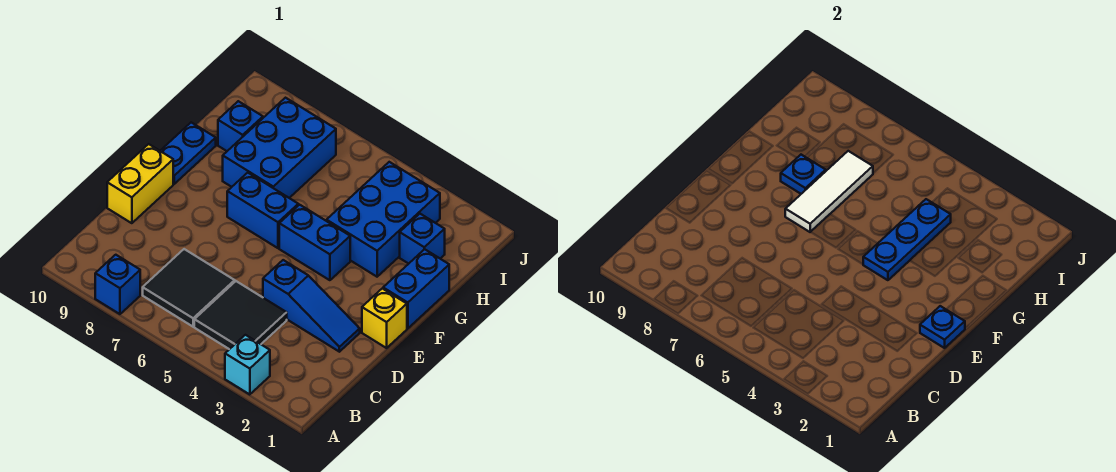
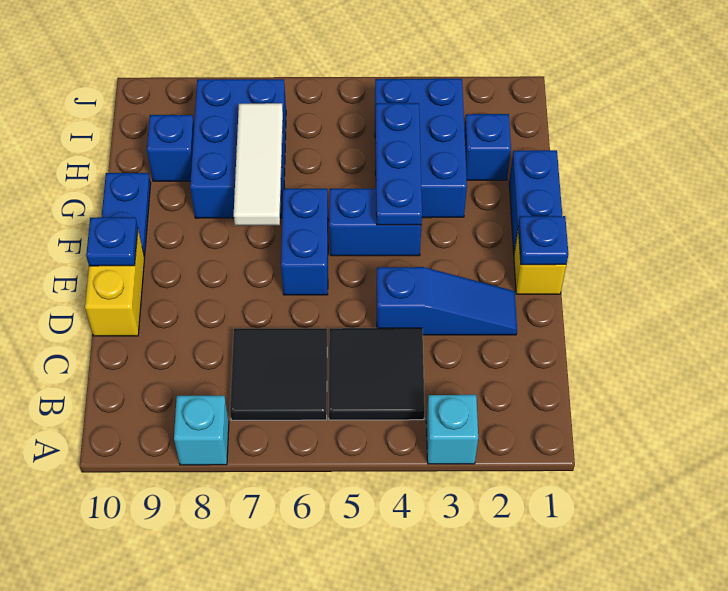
blue 1x1 brick [95,255,140,314] -> cyan 1x1 brick [174,396,229,465]
blue 1x2 brick [227,173,298,248] -> blue 1x2 brick turned to [281,189,329,295]
blue 1x1 plate [781,155,826,194] -> blue 1x1 plate moved to [86,217,138,266]

